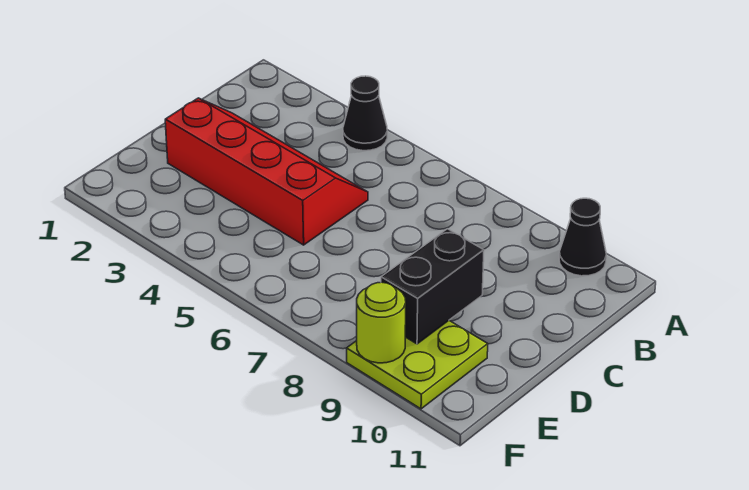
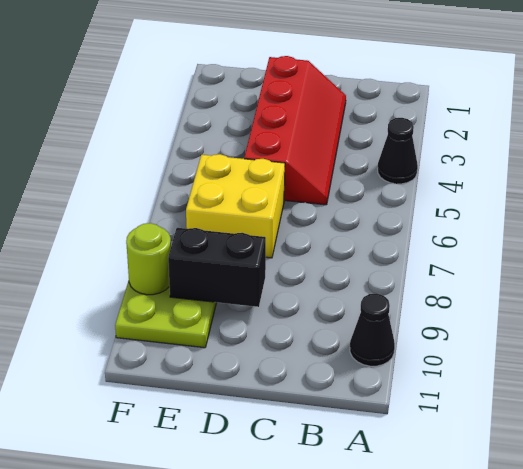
none -> yellow 2x2 brick [186,154,285,258]

